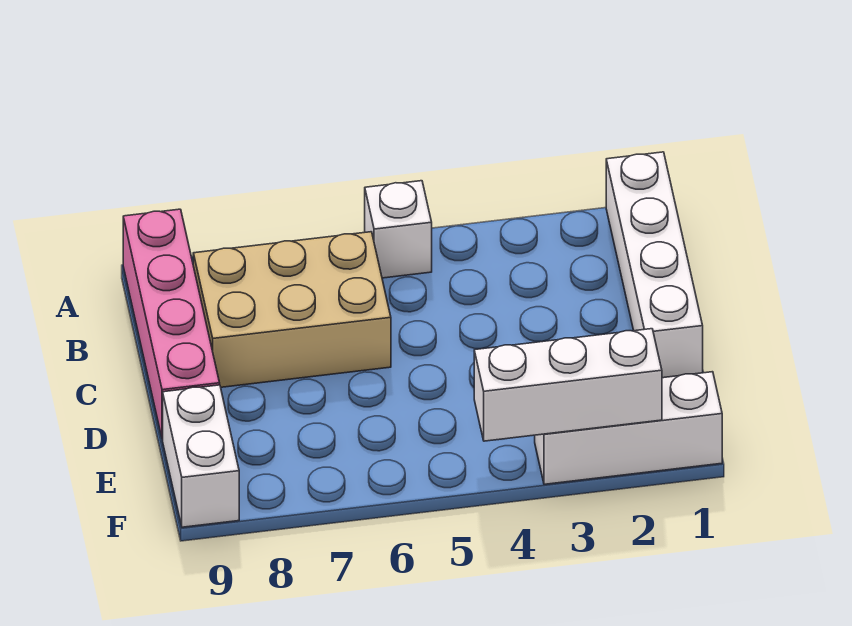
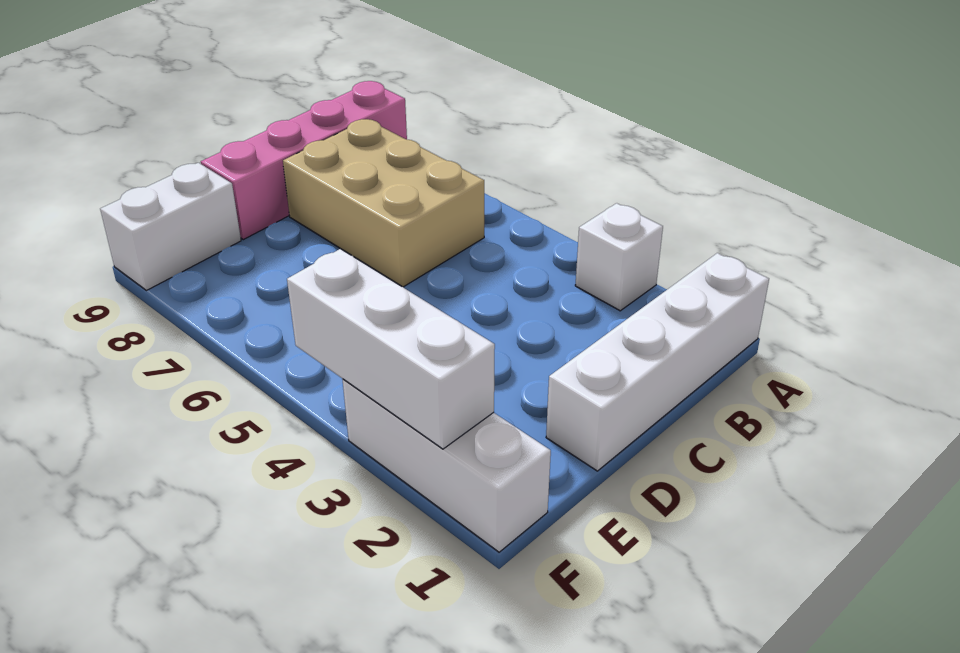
white 1x1 brick [365,181,432,278] -> white 1x1 brick moved to [575,203,663,311]

